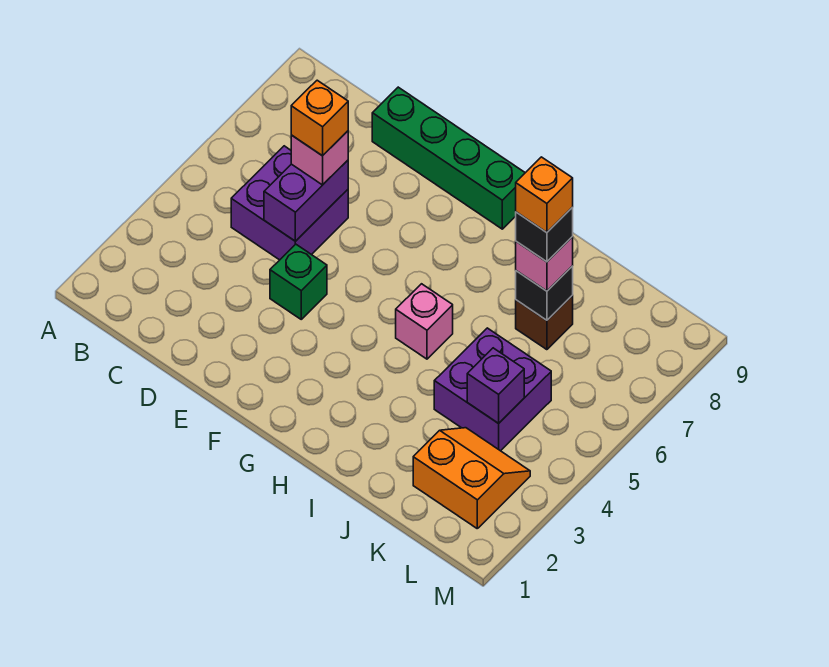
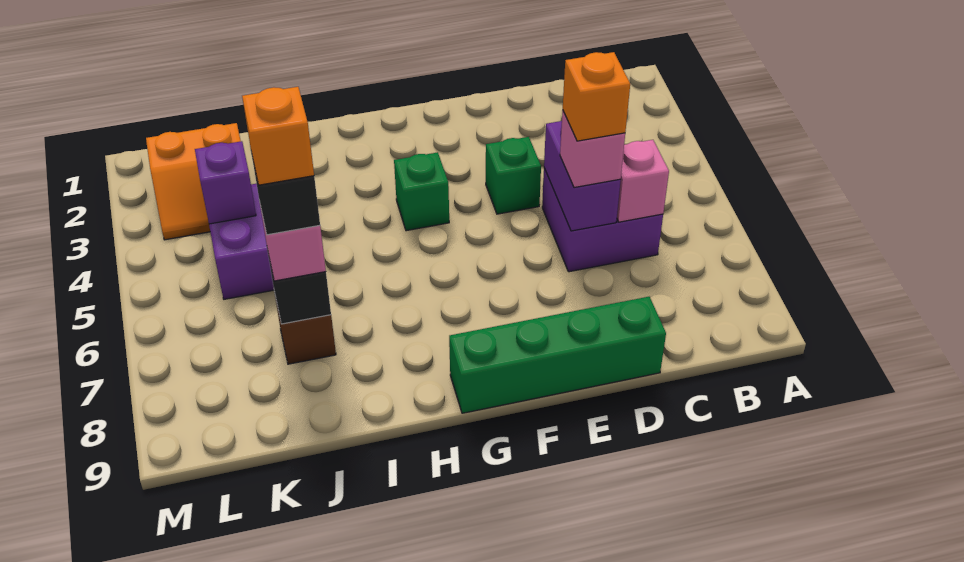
none -> green 1x1 brick [394,152,449,231]
pink 1x1 brick [396,284,453,359] -> pink 1x1 brick moved to [617,140,669,222]

